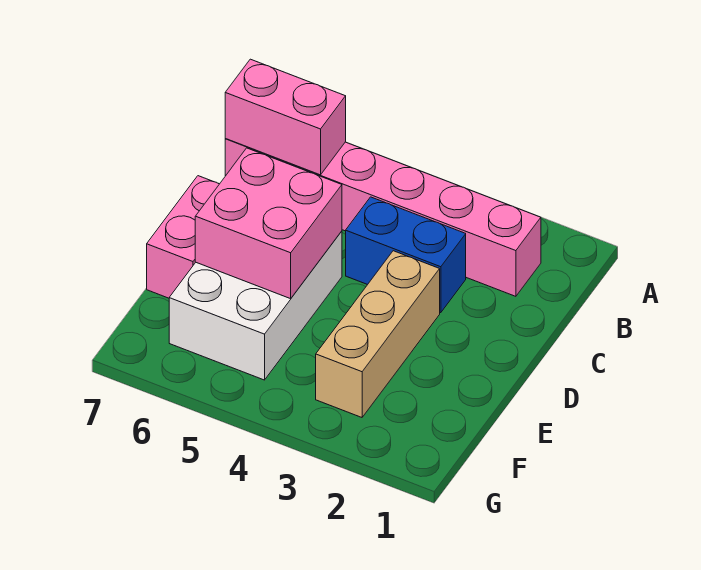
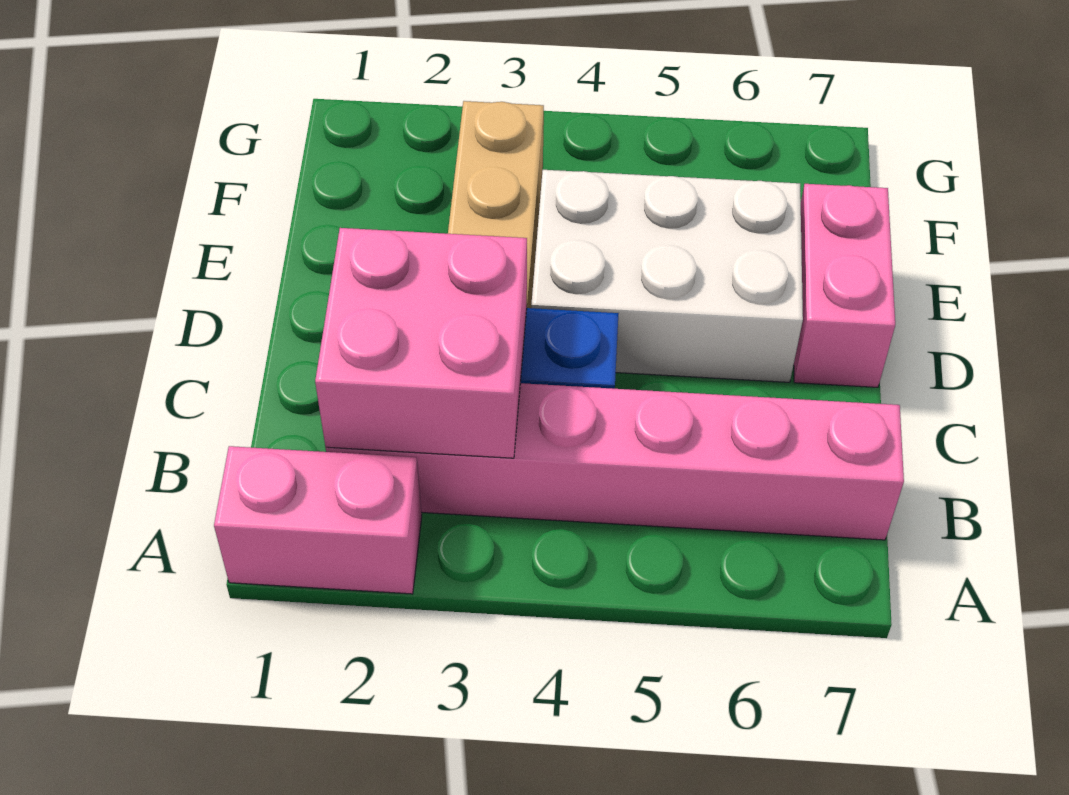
pink 1x2 brick [225,59,346,175] -> pink 1x2 brick moved to [214,446,422,594]
white 2x3 brick [169,231,342,380] -> white 2x3 brick turned to [531,170,803,382]
pink 2x2 brick [195,148,342,299] -> pink 2x2 brick moved to [315,228,527,458]

